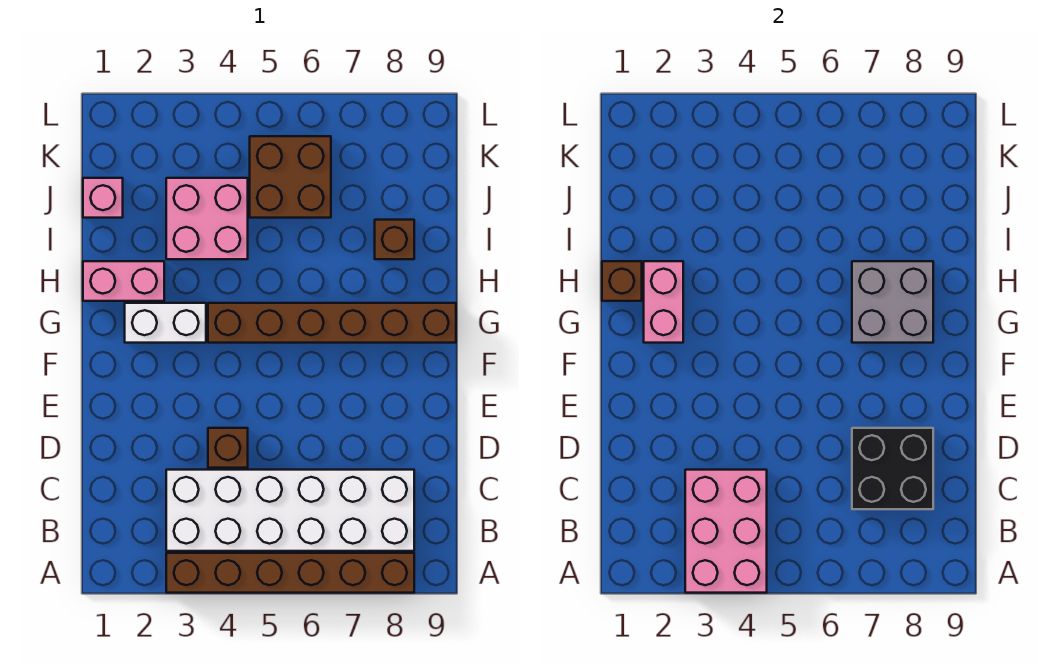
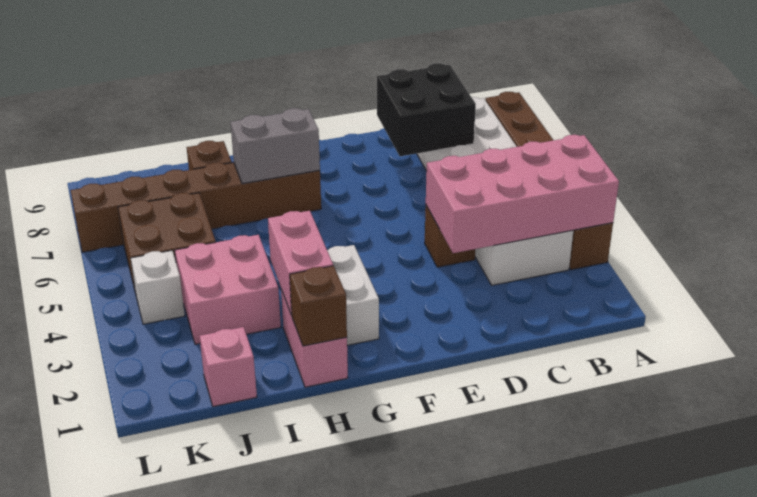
pink 2x3 brick [685,470,767,593] -> pink 2x4 brick [426,135,619,253]
pink 1x2 brick [644,261,683,343] -> pink 1x2 brick turned to [268,211,333,315]
brown 1x6 brick [208,303,456,343] -> brown 1x6 brick turned to [71,163,321,252]
grey 2x2 brick [852,261,933,343] -> grey 1x2 brick [231,108,320,184]
none -> white 1x1 brick [131,250,185,324]

